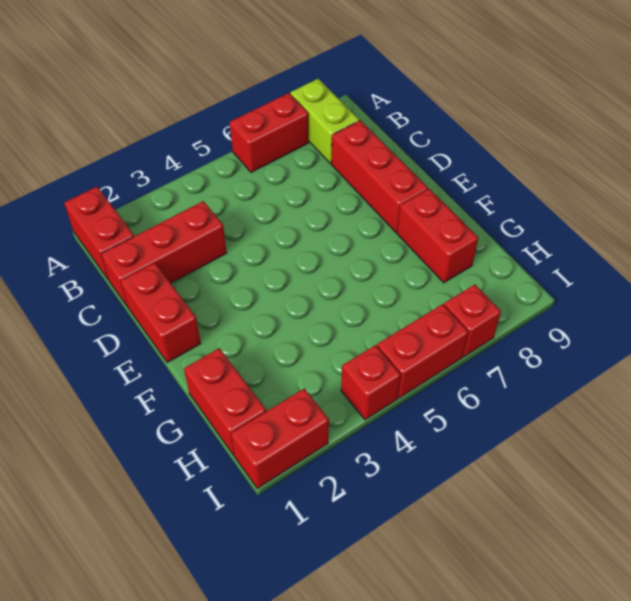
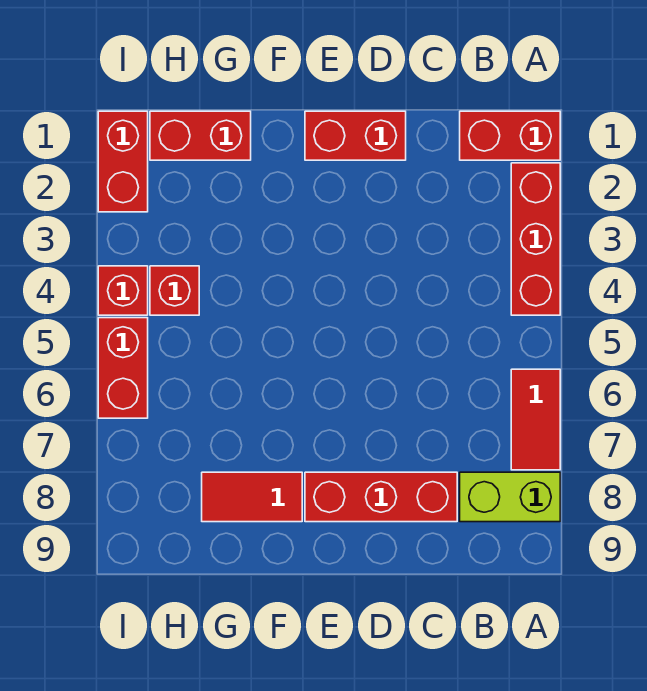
red 1x2 brick [230,93,309,172] -> red 1x2 tile [511,369,560,470]
red 1x3 brick [101,201,227,307] -> red 1x3 brick moved to [511,163,560,315]
red 1x2 brick [397,189,478,283] -> red 1x2 tile [202,472,302,522]
red 1x1 brick [444,285,501,357] -> red 1x1 brick moved to [150,266,199,315]

